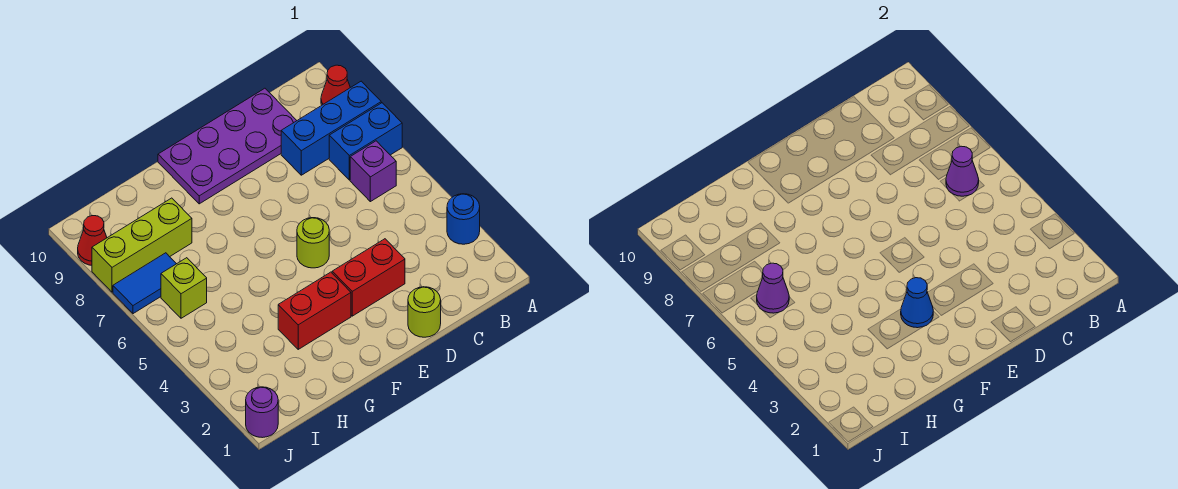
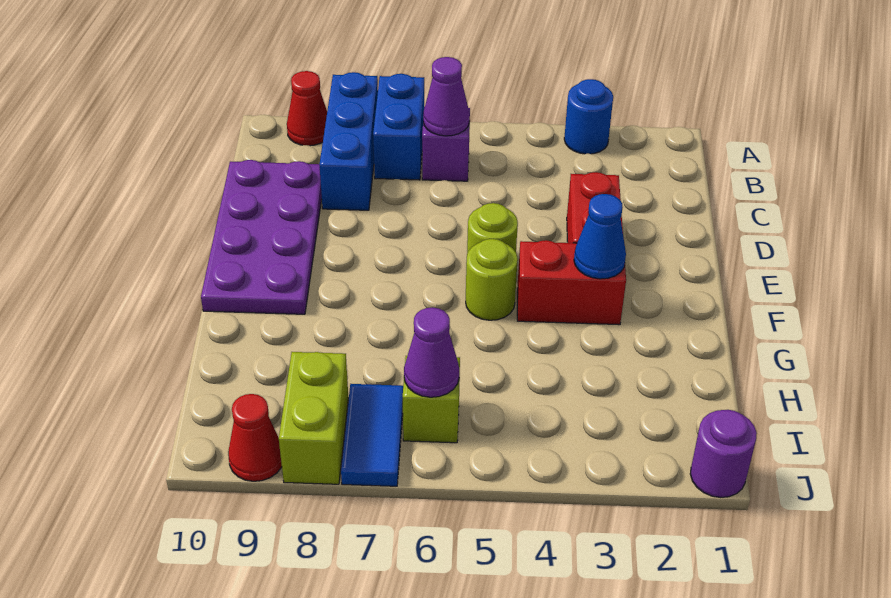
lime 1x1 round brick [408,287,441,337] -> lime 1x1 round brick moved to [466,239,518,320]
red 1x2 brick [278,272,351,349] -> red 1x2 brick turned to [517,240,626,325]
lime 1x3 brick [92,198,192,292] -> lime 1x2 brick [279,352,348,484]

